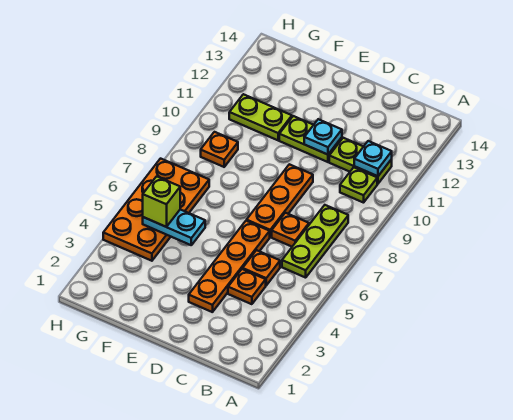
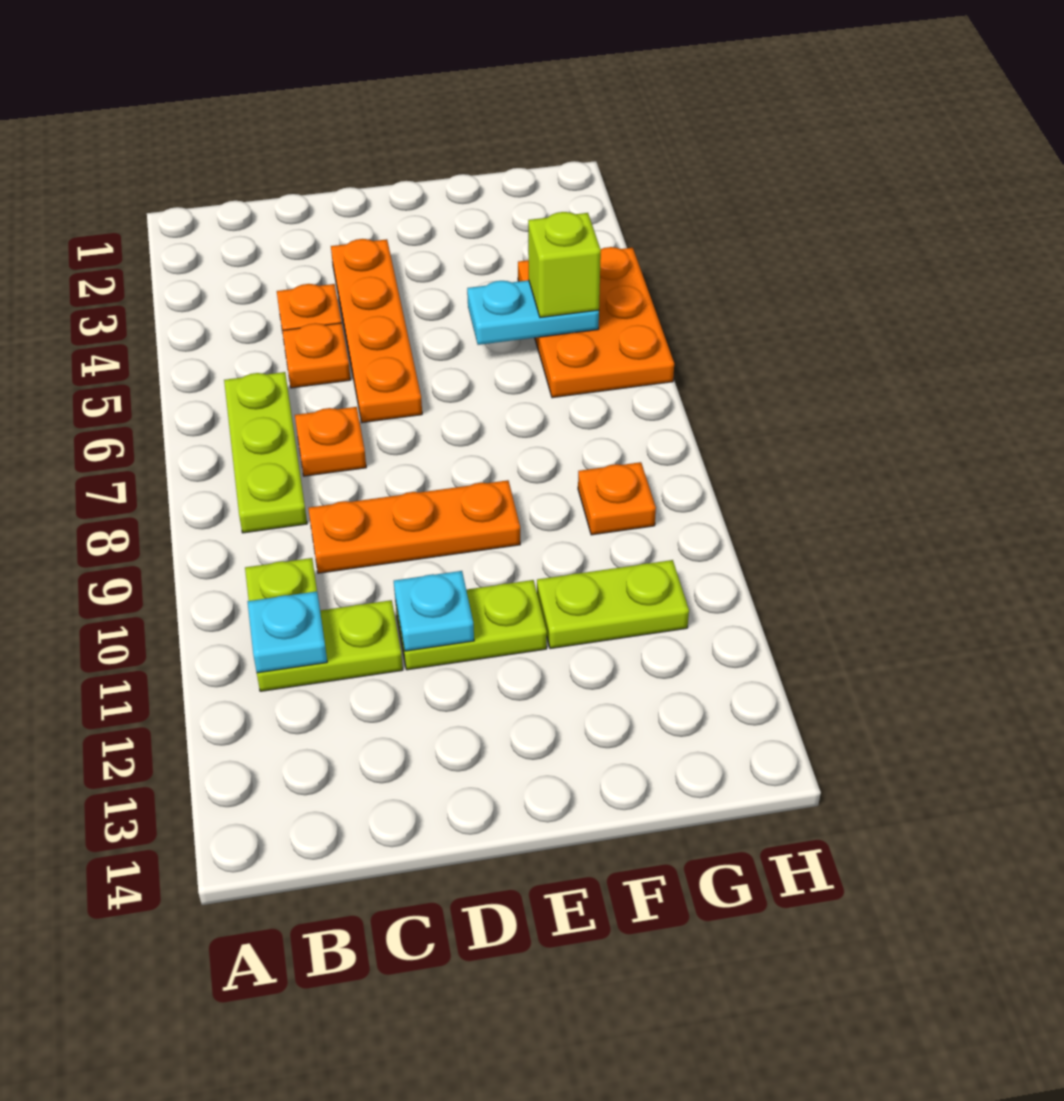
orange 1x3 plate [247,164,313,237] -> orange 1x3 plate turned to [308,480,520,573]
orange 2x4 plate [103,159,209,261] -> orange 2x3 plate [518,247,674,398]

